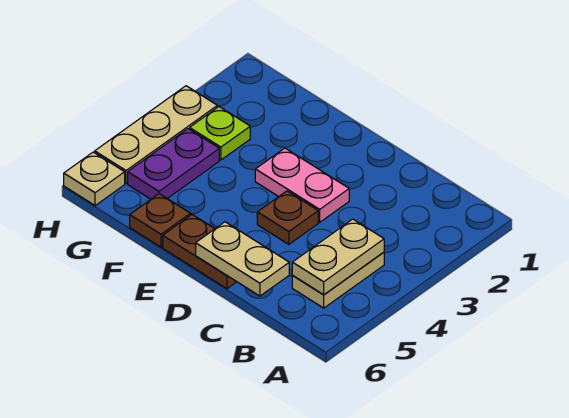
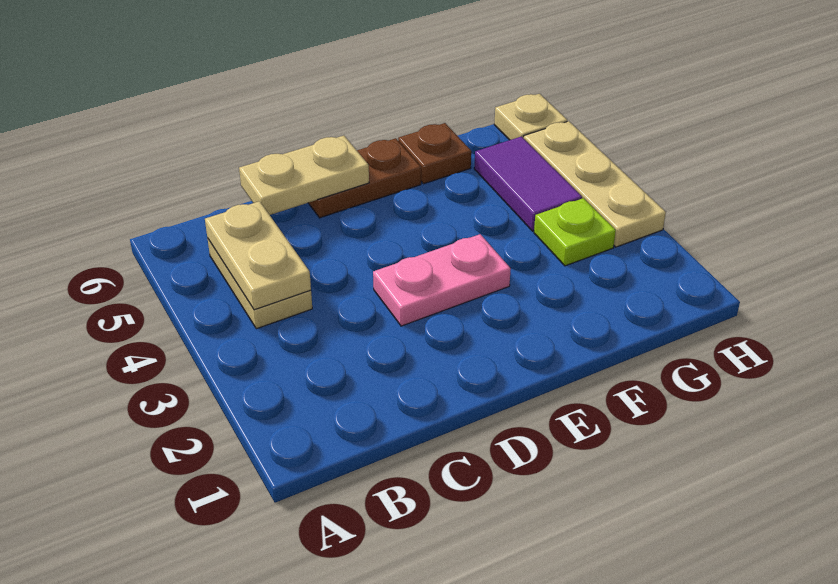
brown 1x1 plate [257,191,318,244] -> none
purple 1x2 plate [128,129,219,199] -> purple 1x2 tile [474,136,582,231]

